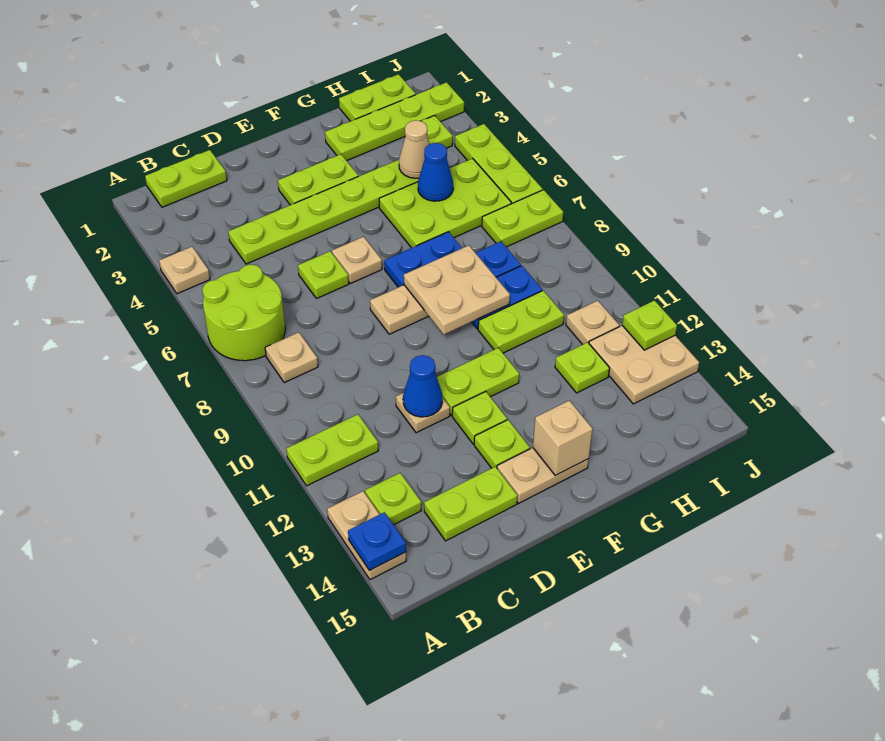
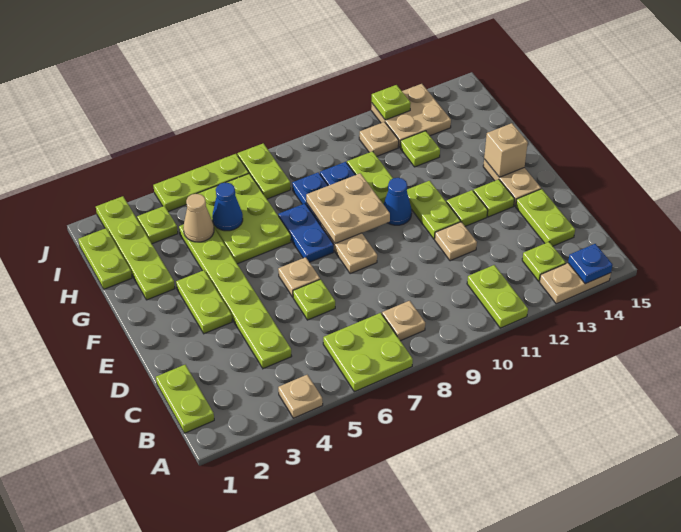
lime 2x2 round brick [202,264,285,361] -> lime 2x2 plate [323,313,413,392]
blue 1x1 cone [403,355,442,417] -> blue 1x1 cone moved to [383,178,412,225]

